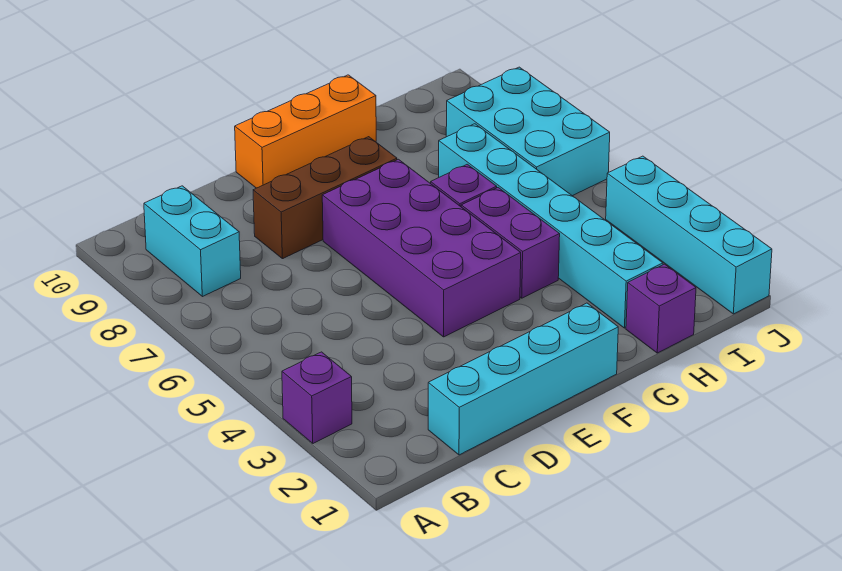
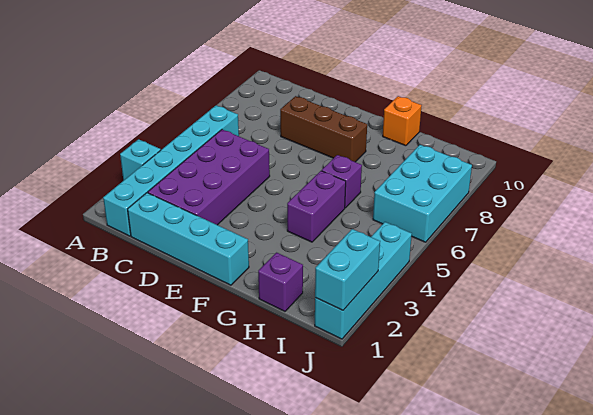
purple 1x1 brick [282,352,352,443] -> cyan 1x1 brick [120,139,161,181]
cyan 1x2 brick [144,186,241,297] -> cyan 1x2 brick moved to [315,229,380,310]
purple 2x4 brick [322,159,521,337] -> purple 2x4 brick moved to [148,130,270,225]
orange 1x3 brick [235,75,376,188] -> orange 1x1 brick [383,96,422,146]
cyan 1x6 brick [439,124,663,328] -> cyan 1x6 brick moved to [103,106,239,236]

